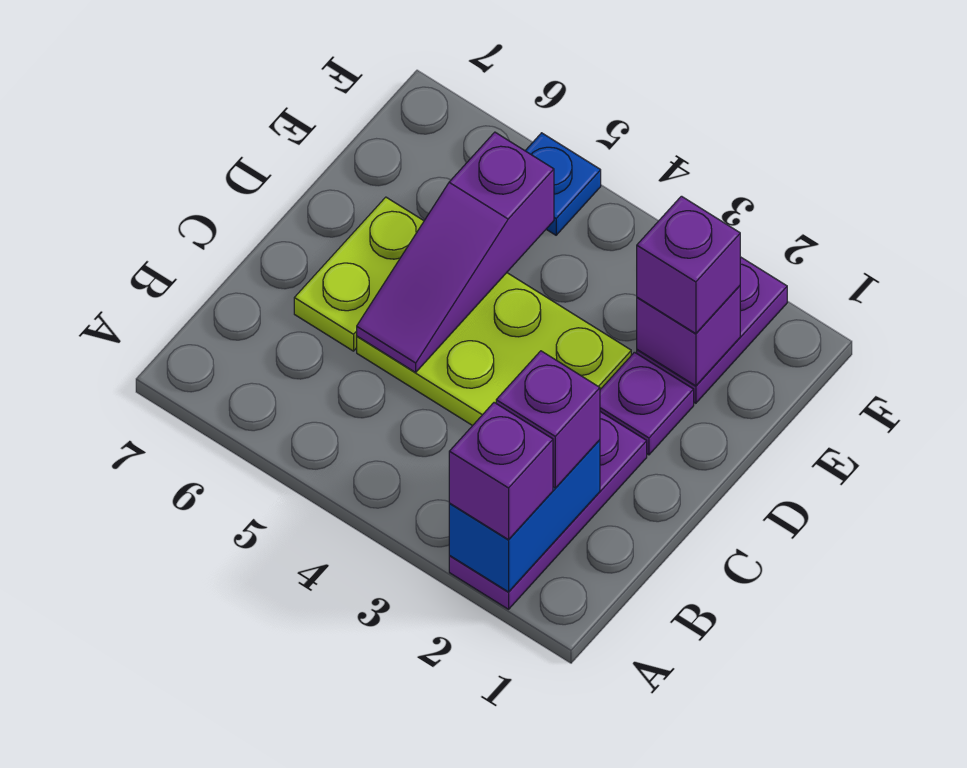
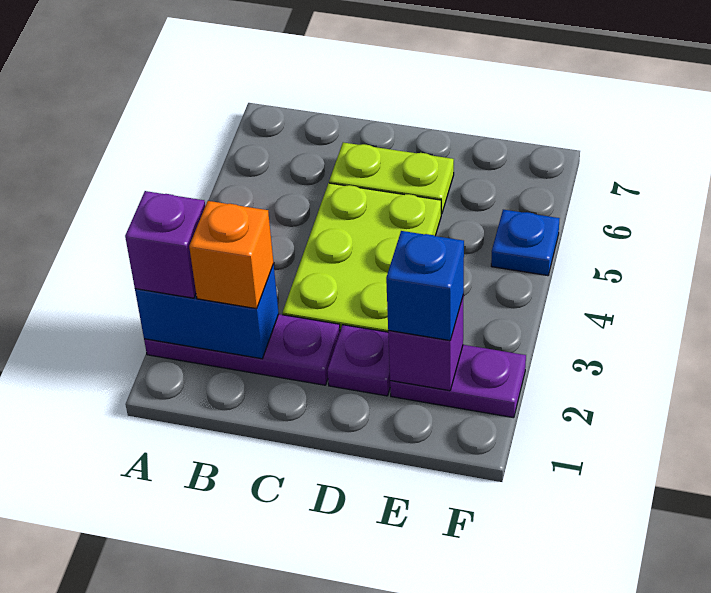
purple 1x1 brick [496,351,600,488] -> orange 1x1 brick [189,201,274,309]
purple 1x3 slope [357,132,554,372] -> none
purple 1x1 brick [637,196,740,334] -> blue 1x1 brick [386,231,464,341]

